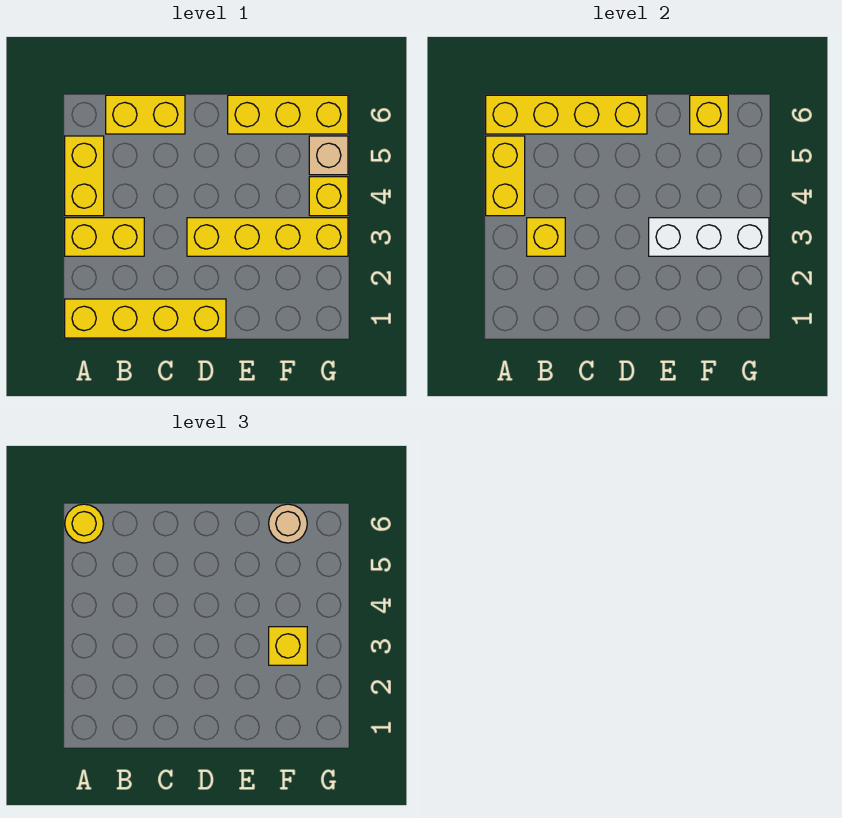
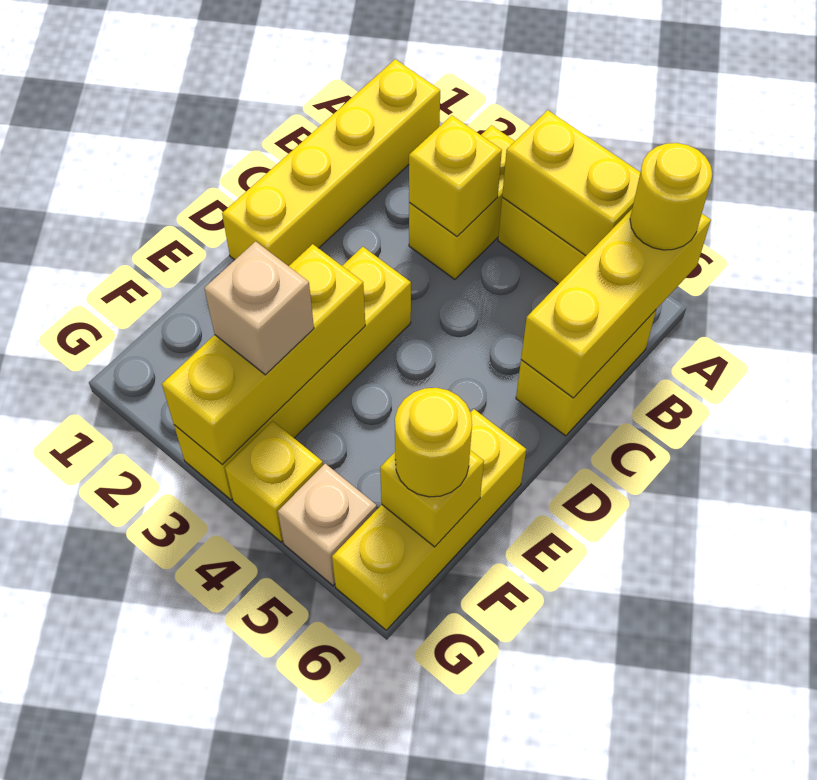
yellow 1x4 brick [486,95,647,134] -> yellow 1x3 brick [521,209,711,398]
white 1x3 brick [649,218,769,256] -> yellow 1x3 brick [162,244,365,465]
yellow 1x1 brick [269,627,307,665] -> tan 1x1 brick [204,241,314,375]
tan 1x1 round brick [269,504,307,543] -> yellow 1x1 round brick [395,388,472,497]

